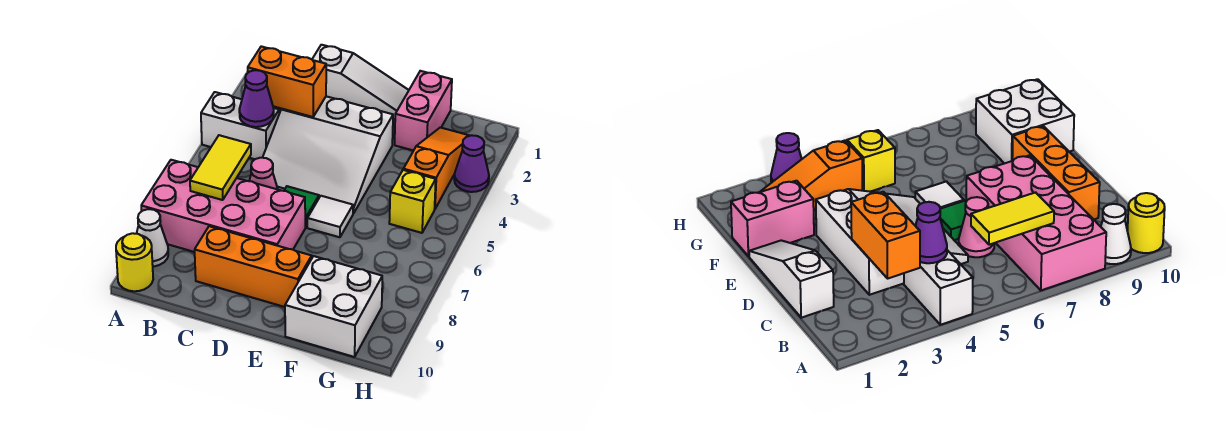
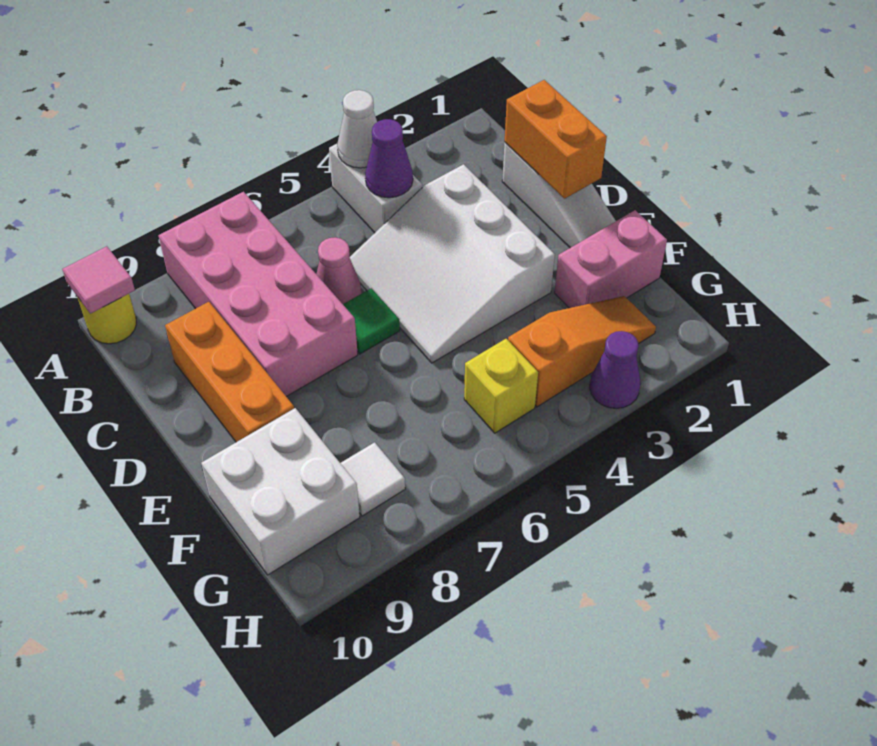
white 1x1 cone [137,209,168,267] -> white 1x1 cone moved to [337,90,377,168]
none -> pink 1x1 tile [62,246,135,314]
orange 1x2 brick [248,46,326,117] -> orange 1x2 brick moved to [505,80,607,199]
yellow 1x2 tile [190,135,251,200] -> none
white 1x1 tile [307,196,353,237] -> white 1x1 tile moved to [341,442,405,516]

